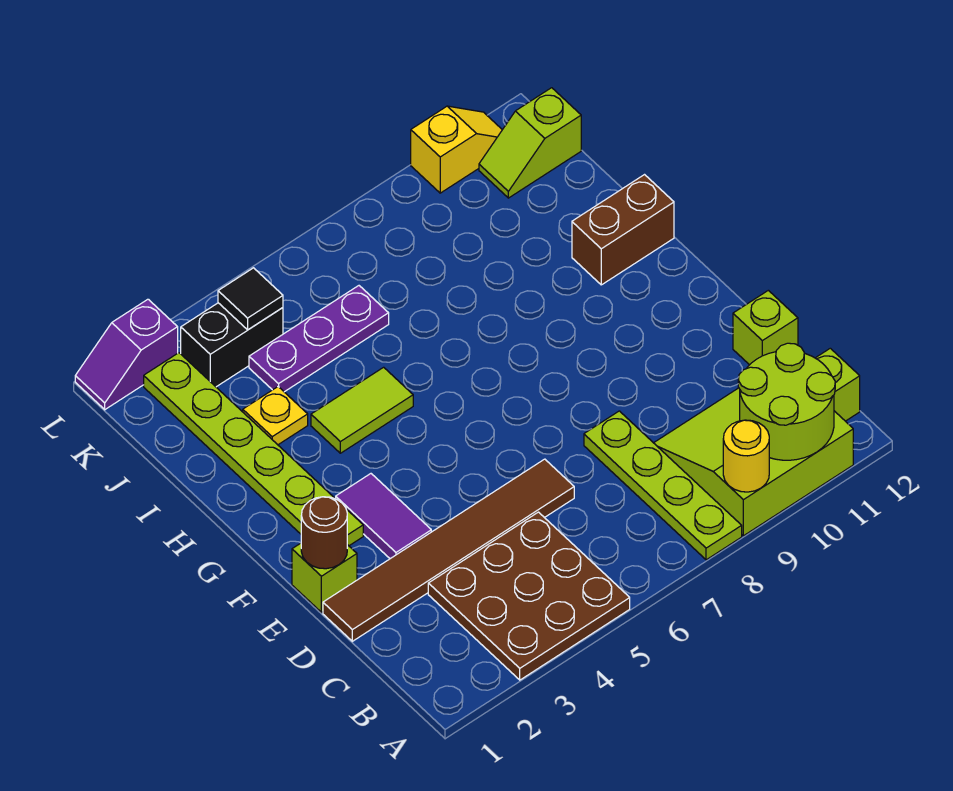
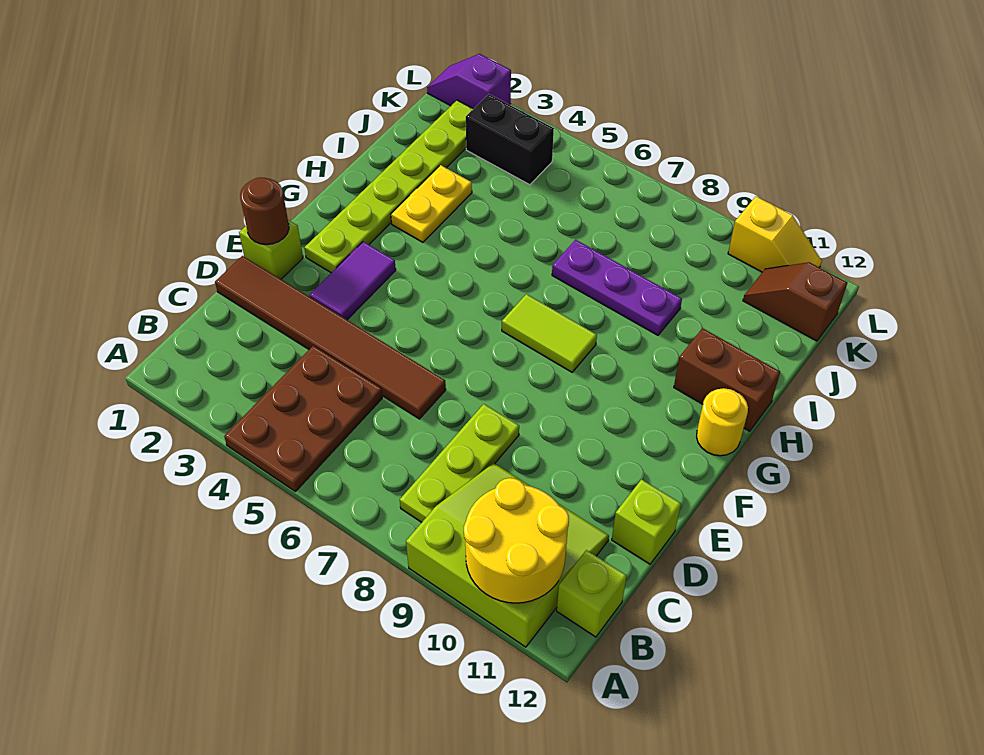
brown 3x3 plate [428,512,630,680] -> brown 2x3 plate [224,346,382,491]
lime 1x4 plate [584,411,742,560] -> lime 1x3 plate [400,404,519,522]
yellow 1x1 round brick [723,420,769,492] -> yellow 1x1 round brick moved to [697,388,748,456]
lime 2x2 round brick [738,343,835,460] -> yellow 2x2 round brick [464,478,569,603]
lime 1x2 tile [311,367,413,453] -> lime 1x2 tile moved to [502,294,597,372]
yellow 1x1 plate [243,387,308,445] -> yellow 1x2 plate [391,165,472,242]
purple 1x3 plate [249,286,389,392] -> purple 1x3 plate moved to [552,240,682,335]
black 1x1 tile [218,268,283,330] -> none
lime 1x2 slope [479,88,581,198] -> brown 1x2 slope [743,262,847,341]

